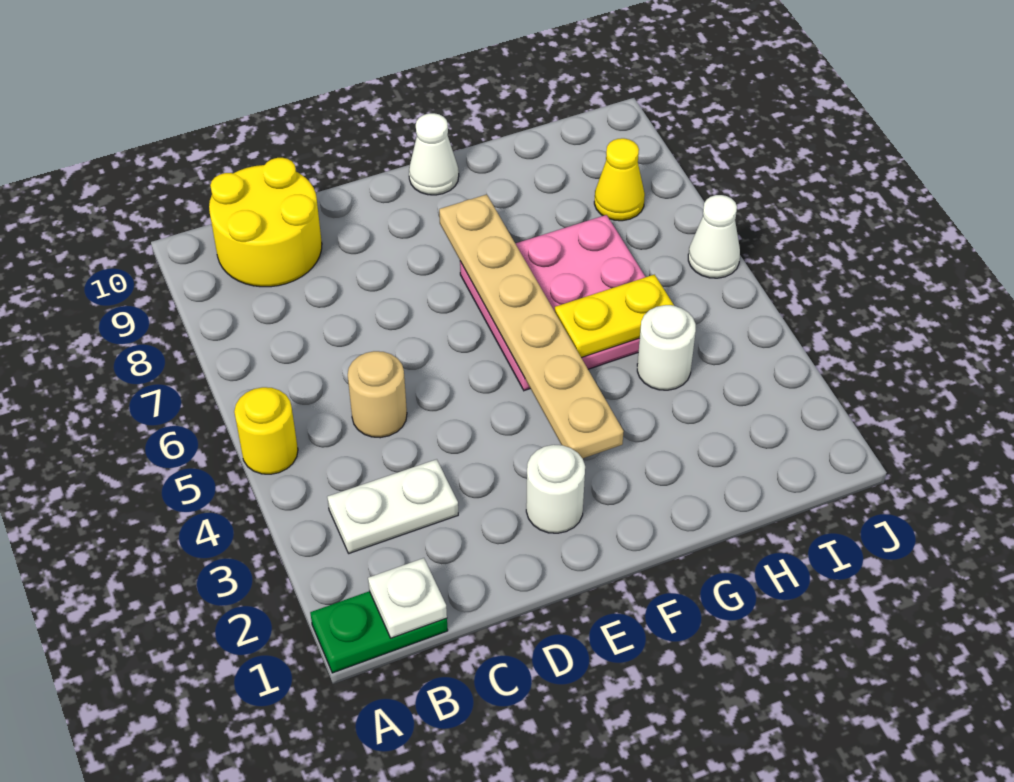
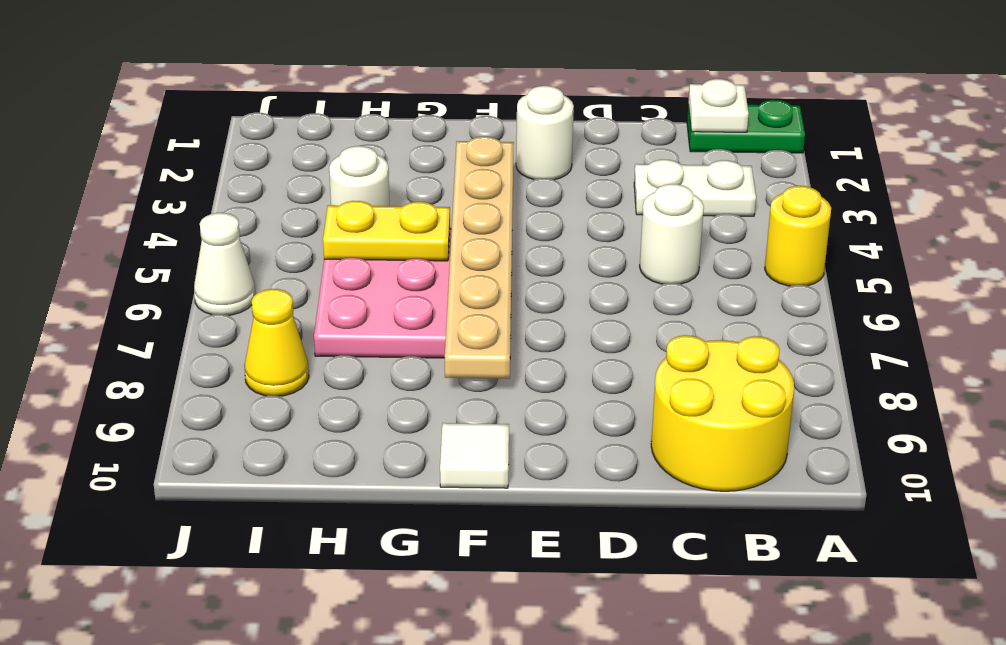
tan 1x1 round brick [348,351,407,438] -> white 1x1 round brick [640,184,704,284]
white 1x1 cone [409,113,459,195] -> white 1x1 tile [440,423,509,488]

